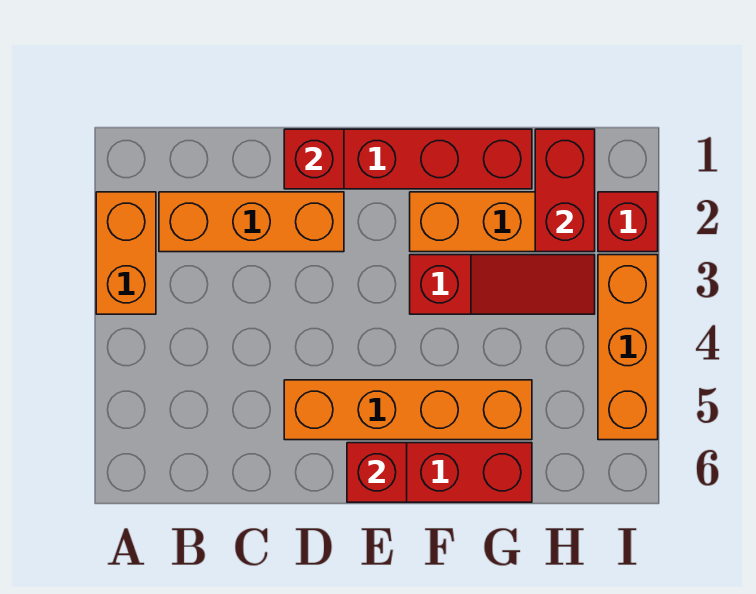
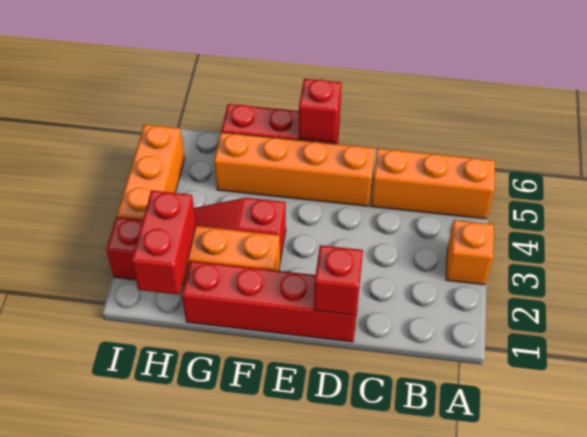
orange 1x2 brick [96,192,156,314] -> orange 1x1 brick [446,220,494,285]
orange 1x3 brick [159,192,344,252] -> orange 1x3 brick moved to [371,148,495,219]

